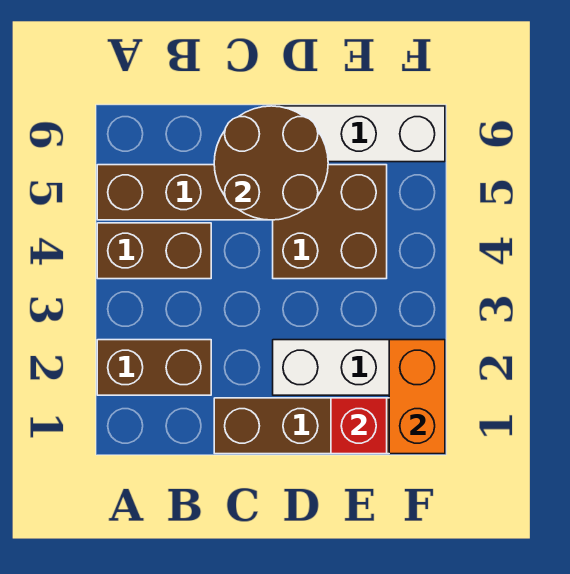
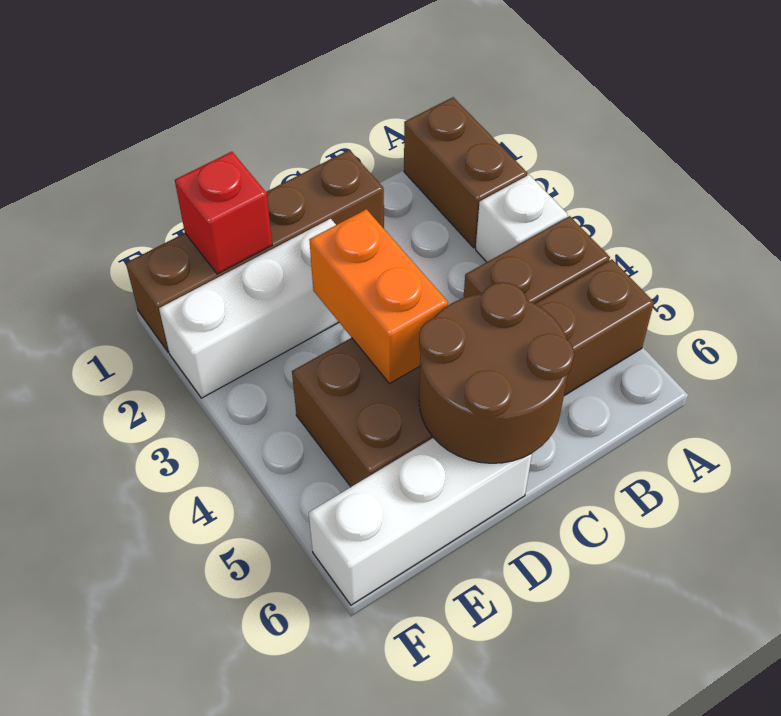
brown 1x2 brick [97,340,211,395] -> brown 1x2 brick turned to [404,97,527,248]
none -> white 1x1 brick [476,175,568,262]
orange 1x2 brick [389,340,445,454] -> orange 1x2 brick moved to [309,209,448,384]

